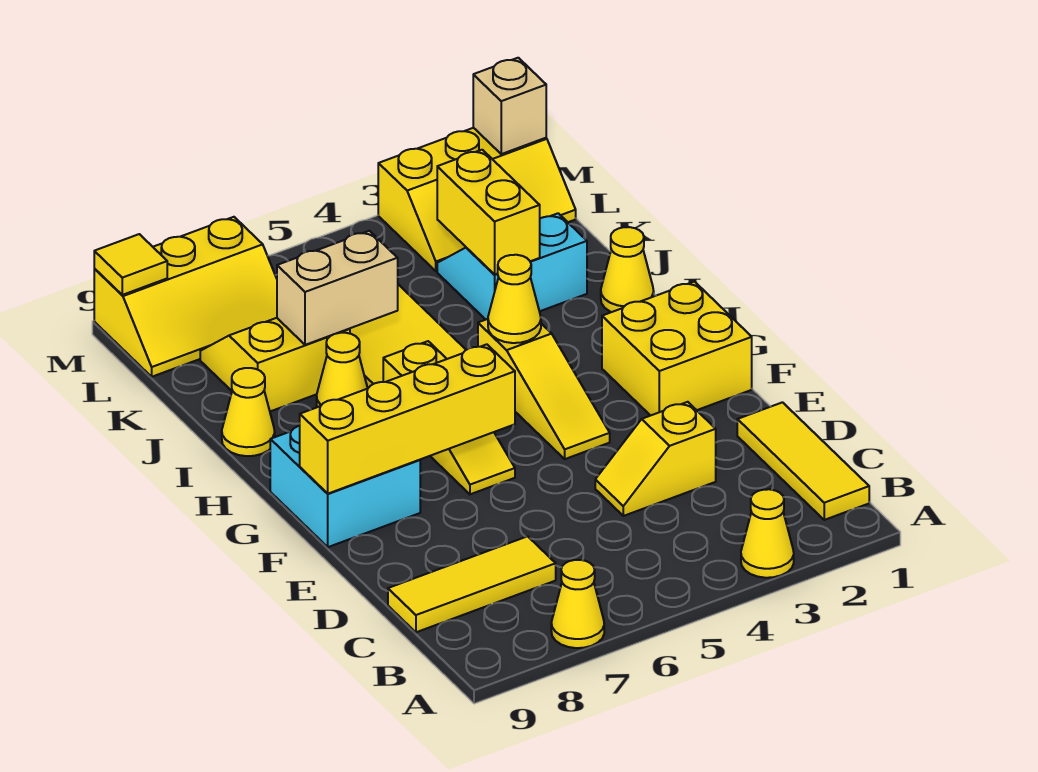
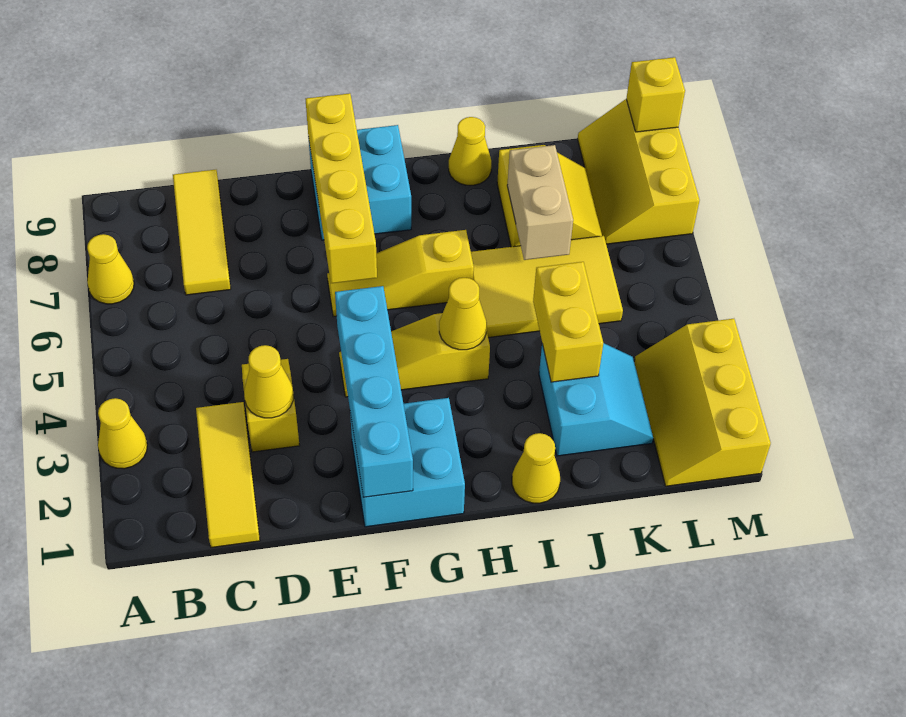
yellow 1x3 tile [737,402,869,520] -> yellow 1x3 tile turned to [196,402,260,547]
yellow 2x2 brick [602,282,752,416] -> cyan 2x2 brick [350,398,465,527]
none -> cyan 1x4 brick [335,286,413,497]
yellow 1x1 cone [317,333,368,407] -> yellow 1x1 cone moved to [244,345,293,418]
yellow 1x2 brick [437,150,540,274] -> yellow 1x2 brick turned to [533,262,603,382]
tan 1x1 brick [473,58,546,154] -> none
yellow 1x1 tile [94,234,167,295] -> yellow 1x1 brick [626,57,685,132]

